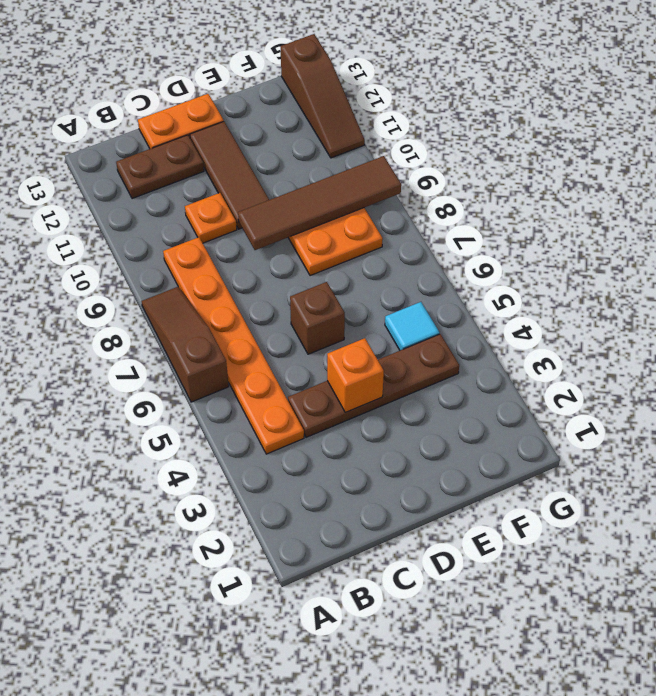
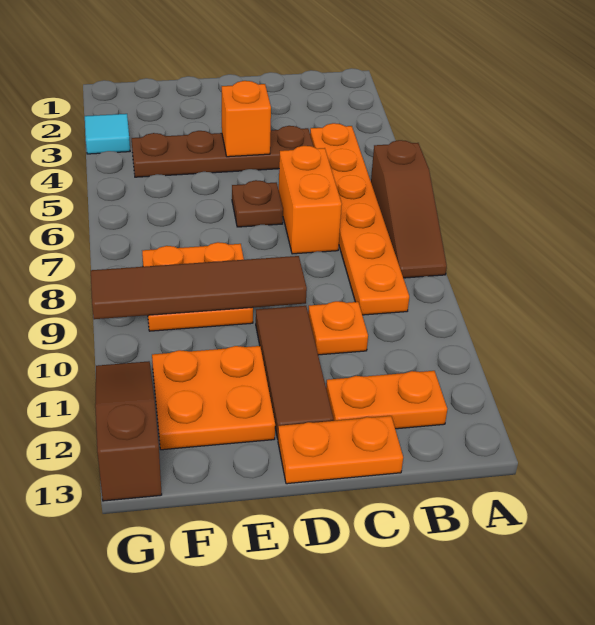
brown 1x2 plate [116,135,204,199] -> orange 1x2 plate [326,371,447,429]
none -> orange 1x2 brick [279,146,342,254]
brown 1x1 brick [290,282,345,354] -> brown 1x1 plate [232,180,283,227]
none -> orange 2x2 plate [152,346,275,450]
cyan 1x1 tile [385,302,440,350] -> cyan 1x1 tile moved to [85,114,130,154]

